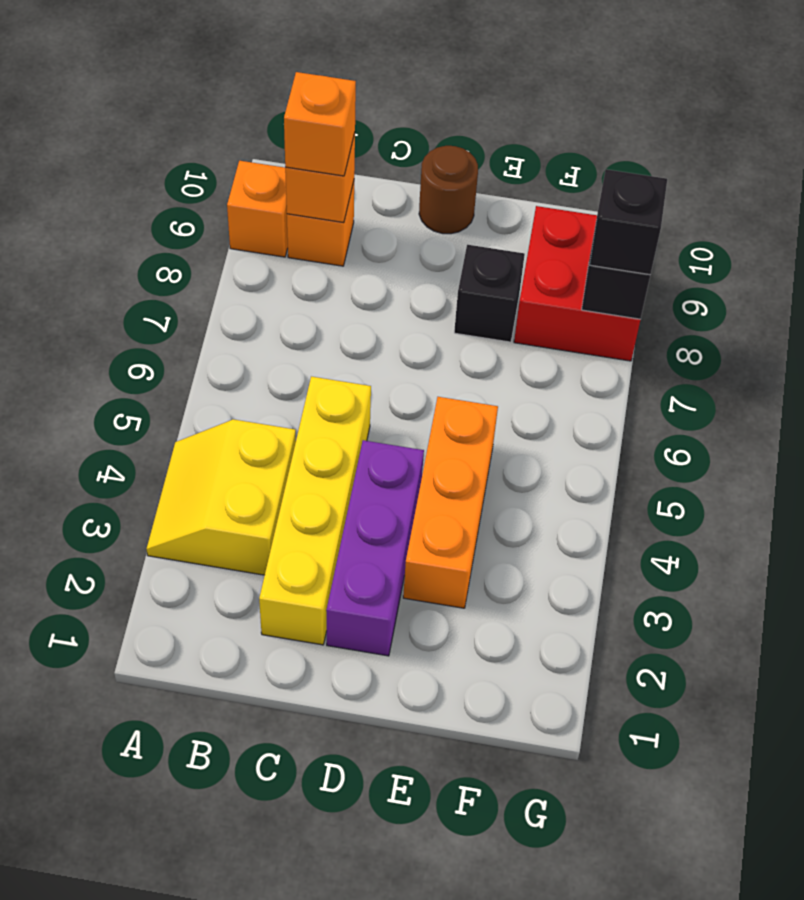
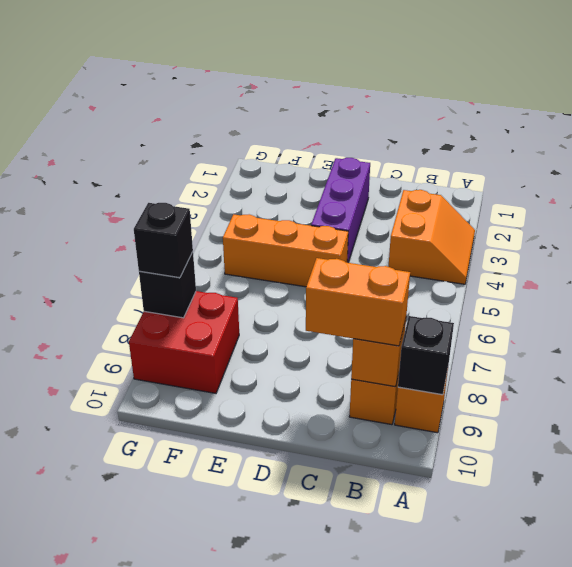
yellow 2x2 slope [147,419,296,575] -> orange 2x2 slope [388,190,475,284]
orange 1x1 brick [284,72,356,176] -> orange 1x2 brick [306,258,410,346]
yellow 1x4 brick [259,376,371,645] -> none
brown 1x1 round brick [419,146,478,234] -> none
orange 1x3 brick [403,397,498,608] -> orange 1x3 brick turned to [223,214,348,287]
black 1x1 brick [454,245,525,342] -> black 1x1 brick moved to [398,316,454,395]

